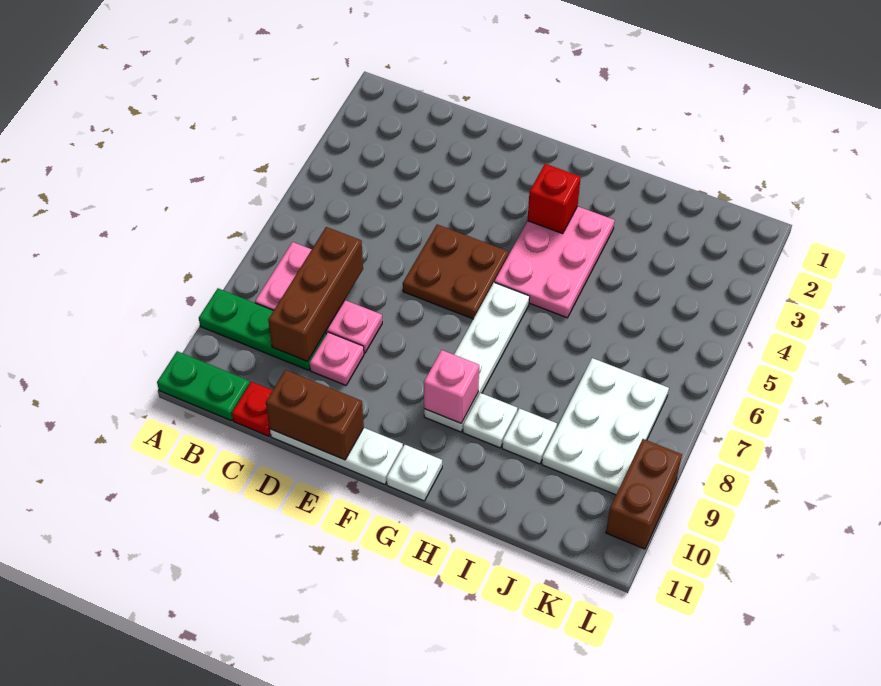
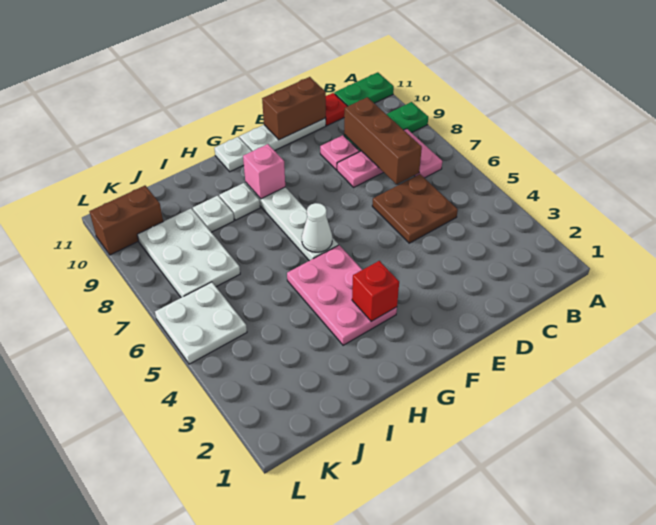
brown 2x2 plate [403,225,509,319] -> brown 2x2 plate moved to [372,174,458,243]
none -> white 1x1 cone [302,203,332,252]
none -> white 2x2 plate [155,282,247,364]
brown 1x2 brick [606,439,682,549] -> brown 1x2 brick turned to [89,186,163,255]

